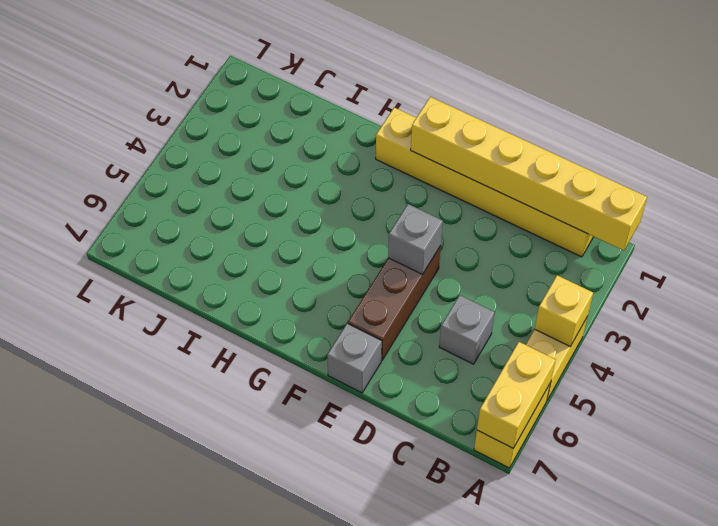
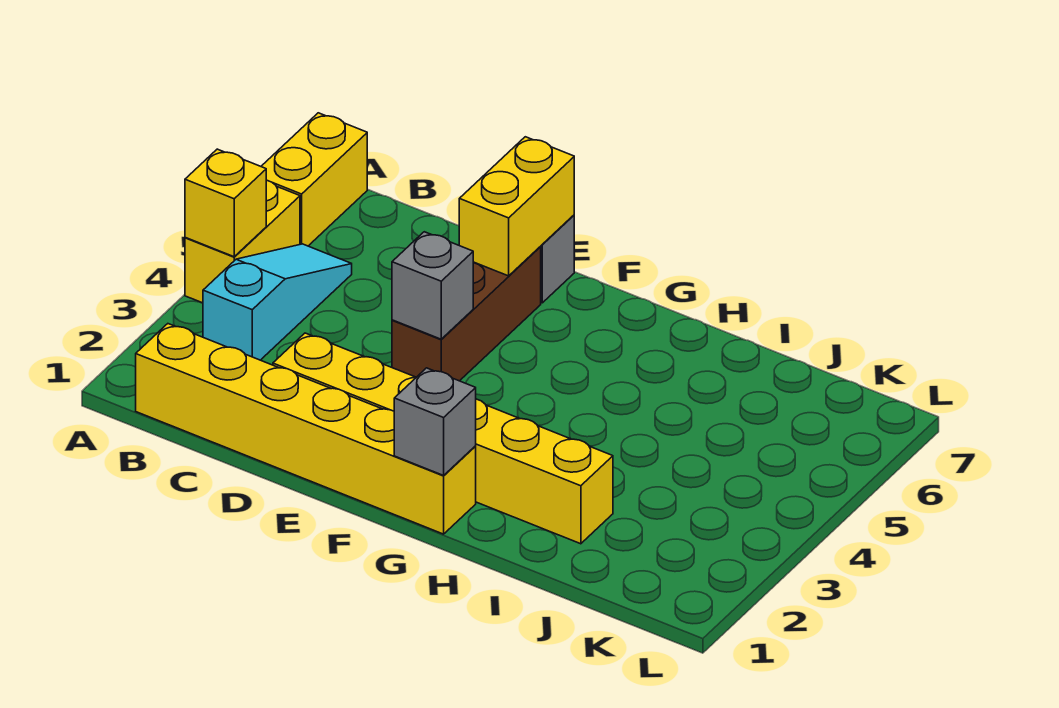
yellow 1x6 brick [411,97,647,251] -> yellow 1x6 brick moved to [273,333,613,544]
yellow 1x2 brick [477,342,555,448] -> yellow 1x2 brick moved to [459,137,574,276]
none -> cyan 1x3 slope [203,244,352,360]
grey 1x1 brick [439,295,495,364] -> grey 1x1 brick moved to [394,368,476,475]

